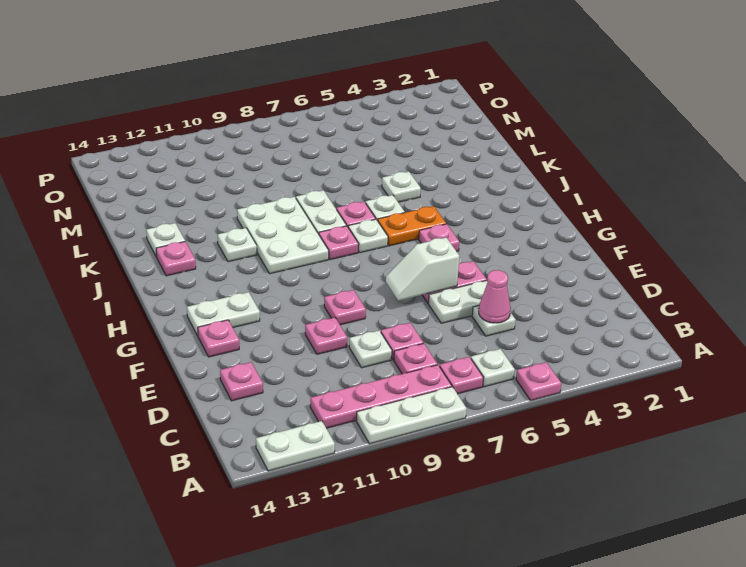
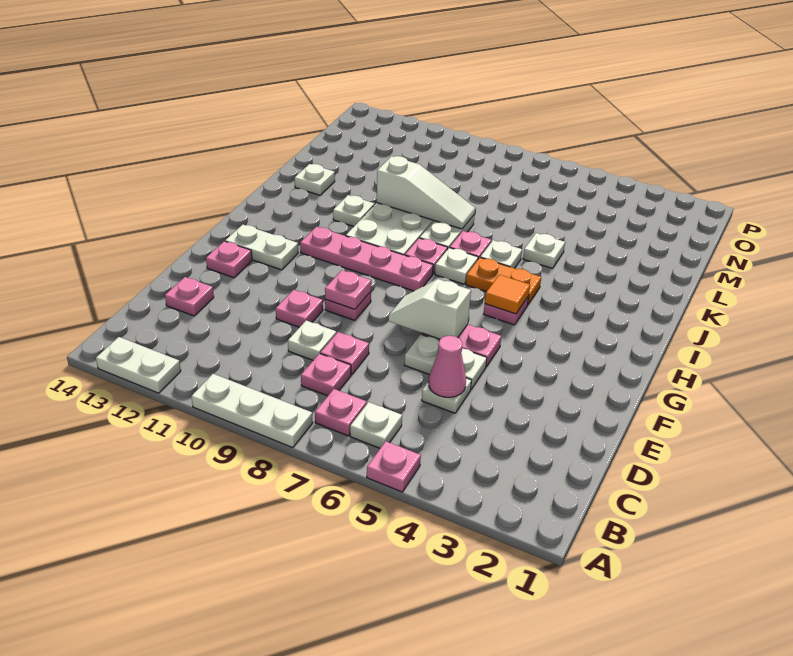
pink 1x4 plate [310,365,452,428] -> pink 1x4 plate moved to [300,227,433,291]
none -> orange 1x1 tile [485,275,530,314]
pink 1x1 plate [156,242,196,276] -> pink 1x1 plate moved to [325,270,371,309]
none -> white 1x3 slope [377,156,475,229]

